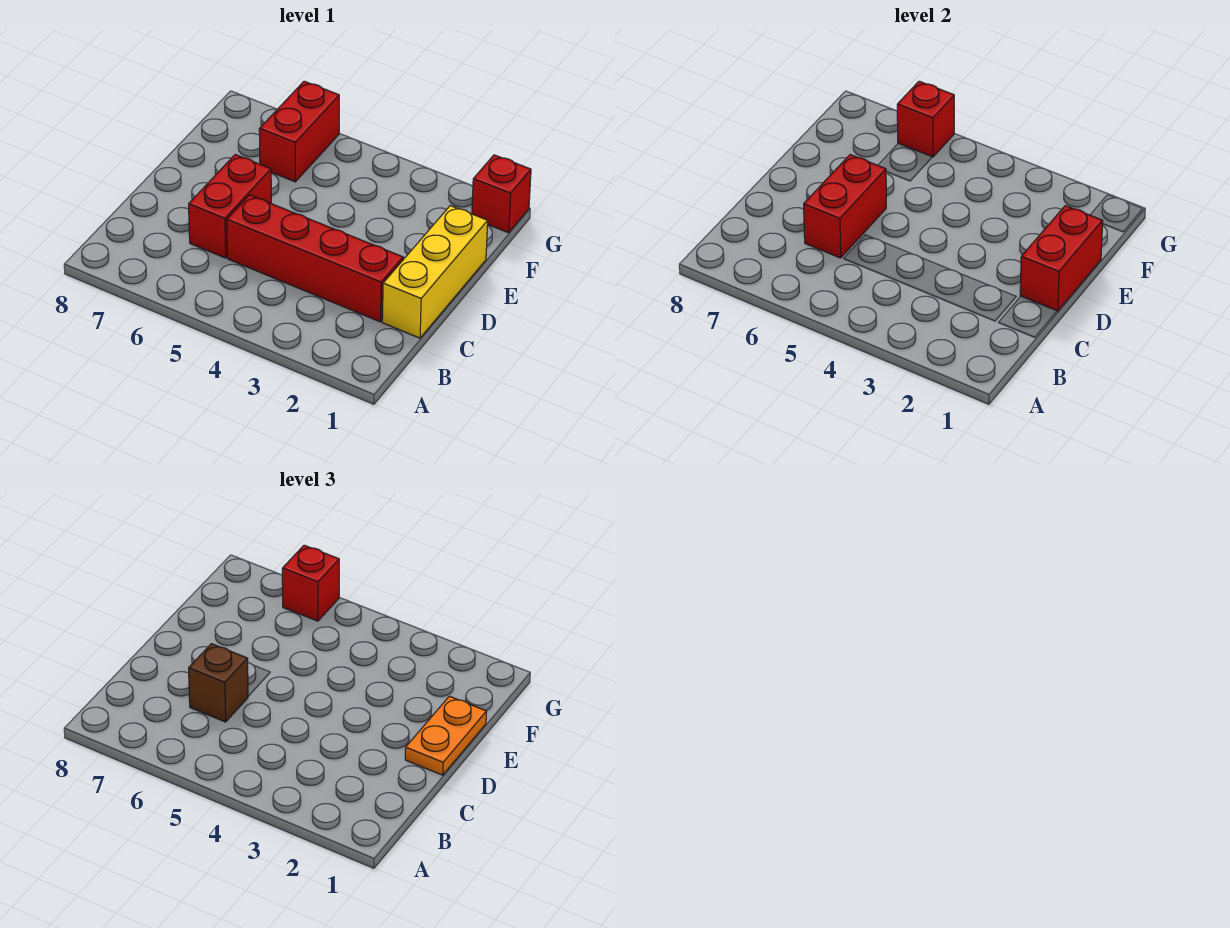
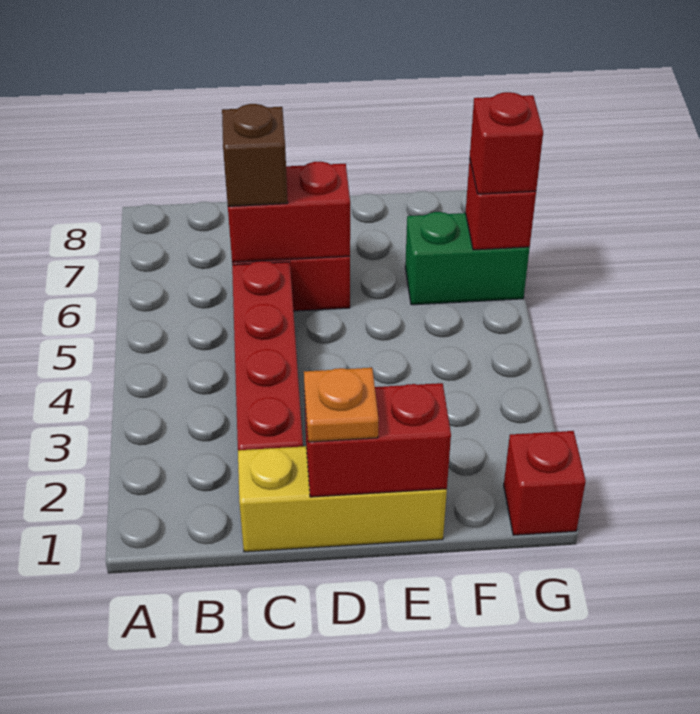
orange 1x2 plate [405,696,487,775] -> orange 1x1 plate [304,368,379,442]
red 1x2 brick [259,81,339,182] -> green 1x2 brick [405,212,530,305]

